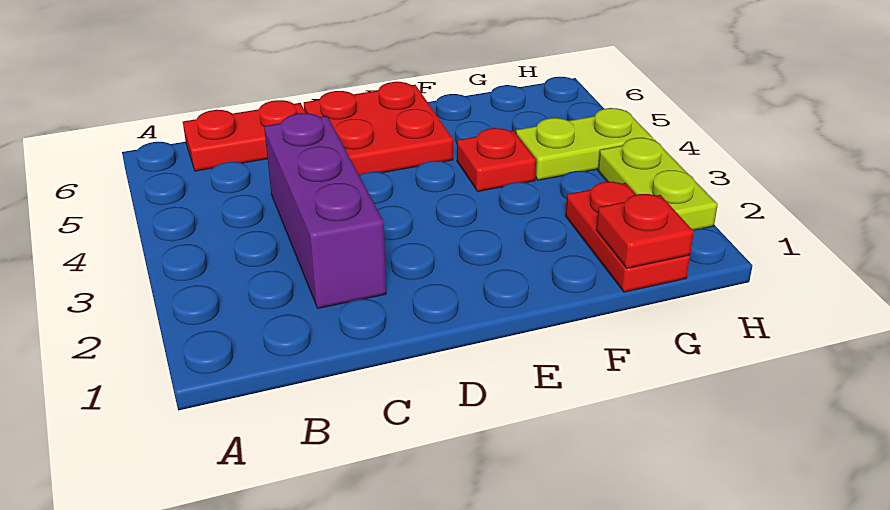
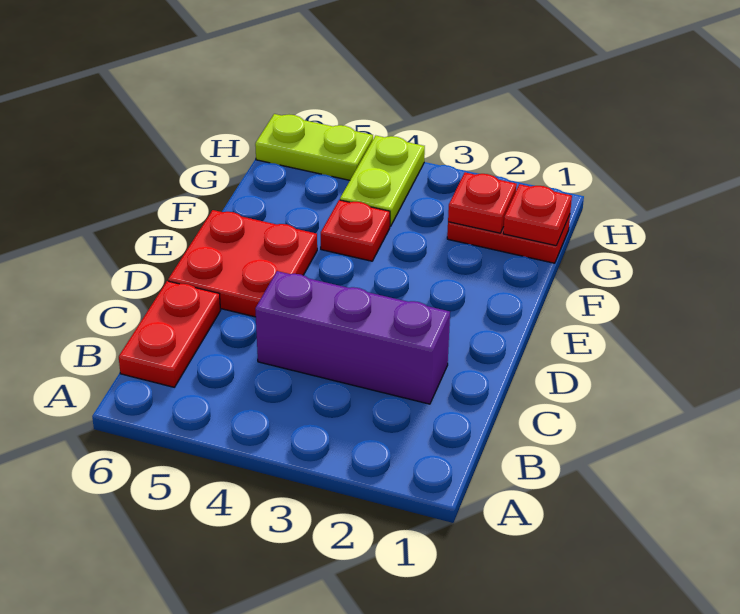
none -> red 1x1 plate [448,172,517,233]
lime 1x2 plate [598,138,718,230] -> lime 1x2 plate moved to [255,114,373,180]

